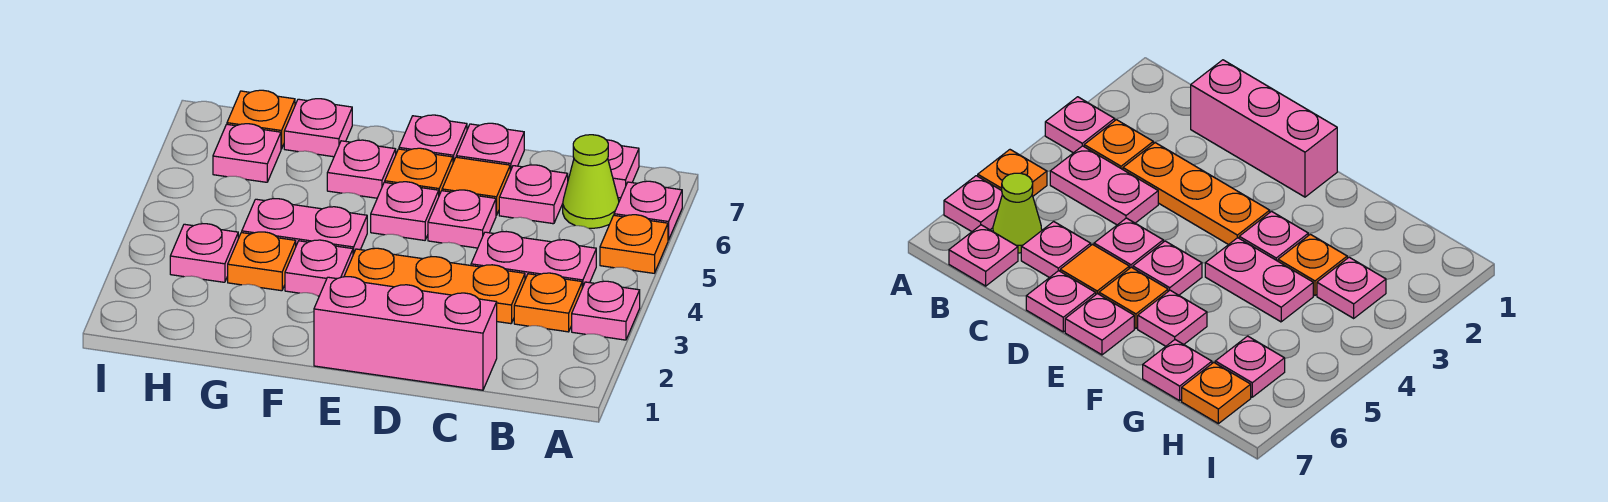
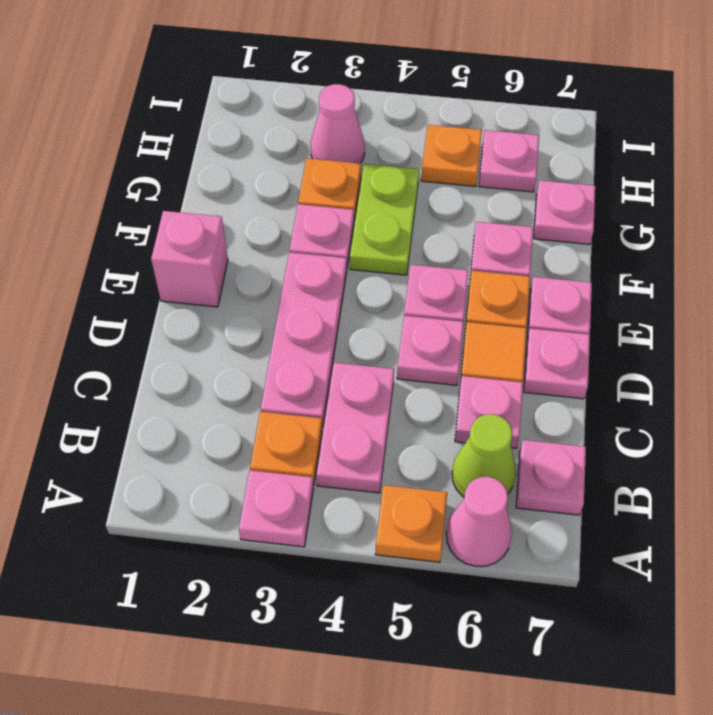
pink 1x1 plate [614,181,682,240] -> pink 1x1 cone [446,477,512,566]
pink 1x3 brick [314,277,497,390] -> pink 1x1 brick [151,211,228,307]
orange 1x3 plate [344,248,525,324] -> pink 1x3 plate [261,252,347,427]
pink 1x2 plate [242,199,367,254] -> lime 1x2 plate [350,164,419,275]
pink 1x1 plate [170,224,238,282] -> pink 1x1 cone [311,84,365,163]
orange 1x1 plate [227,90,295,149] -> orange 1x1 plate moved to [421,125,482,186]

